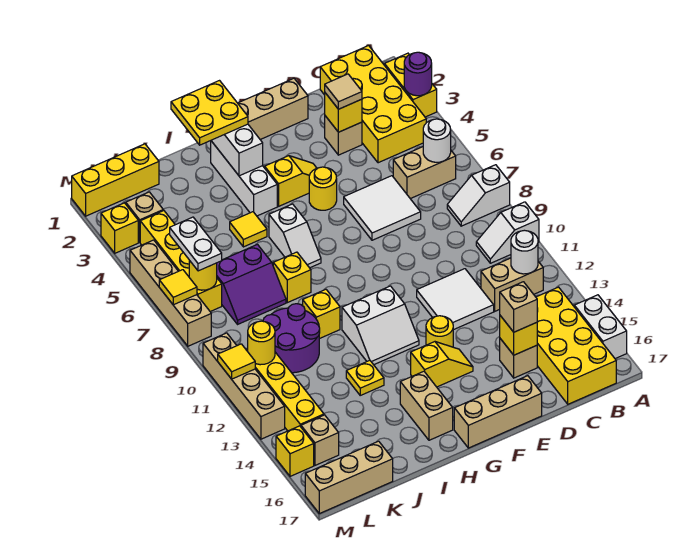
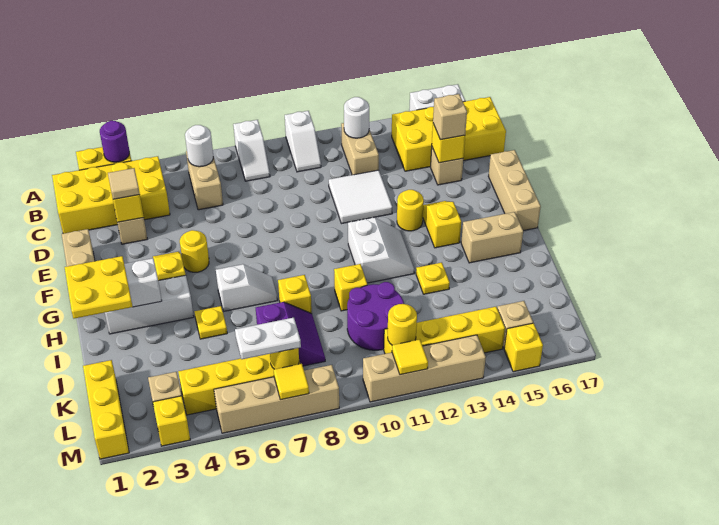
white 2x2 tile [344,176,421,240] -> none
yellow 1x1 tile [230,212,267,247] -> yellow 1x1 plate [195,306,227,339]
tan 1x3 brick [305,441,393,514] -> none

